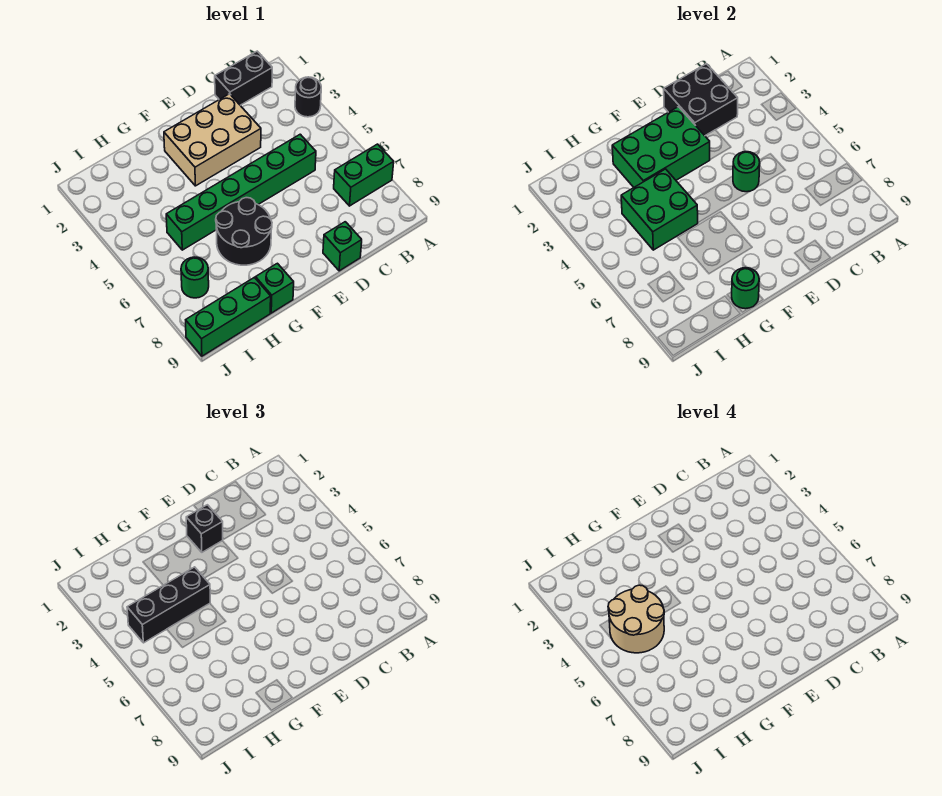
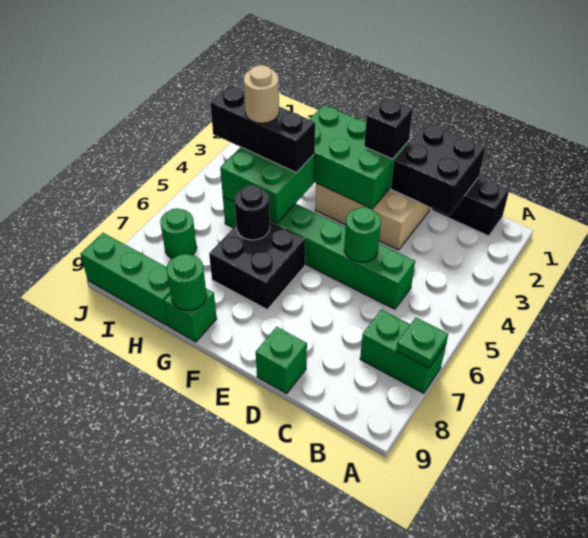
black 1x1 round brick [295,77,321,117] -> black 1x1 round brick moved to [235,186,270,240]
none -> green 1x1 plate [396,317,448,368]
black 2x2 round brick [216,198,272,265] -> black 2x2 brick [209,222,305,309]
tan 2x2 round brick [608,585,664,653] -> tan 1x1 round brick [244,65,279,123]

